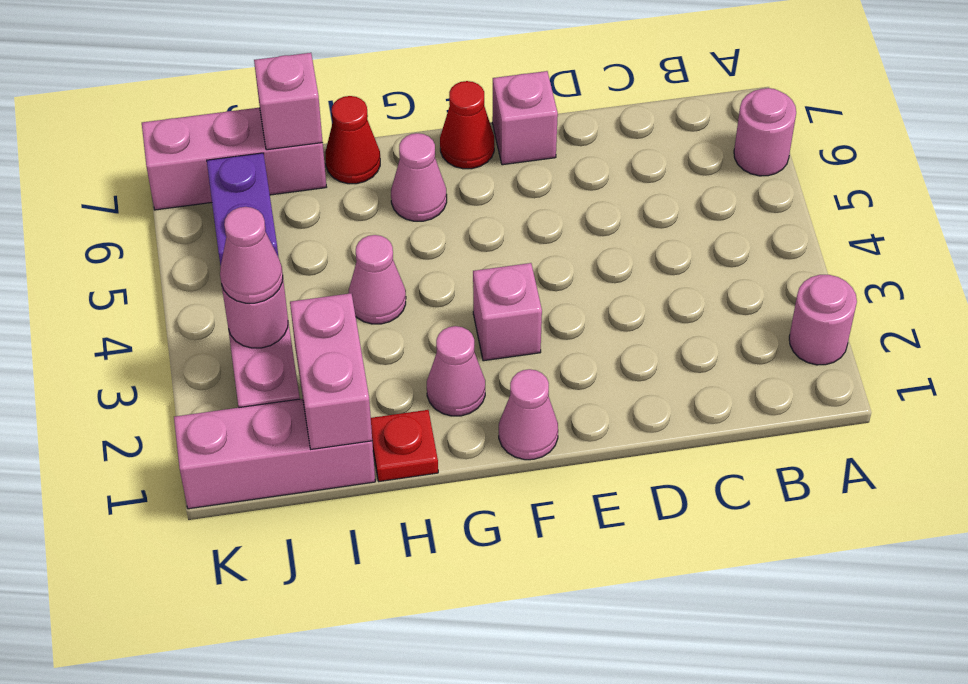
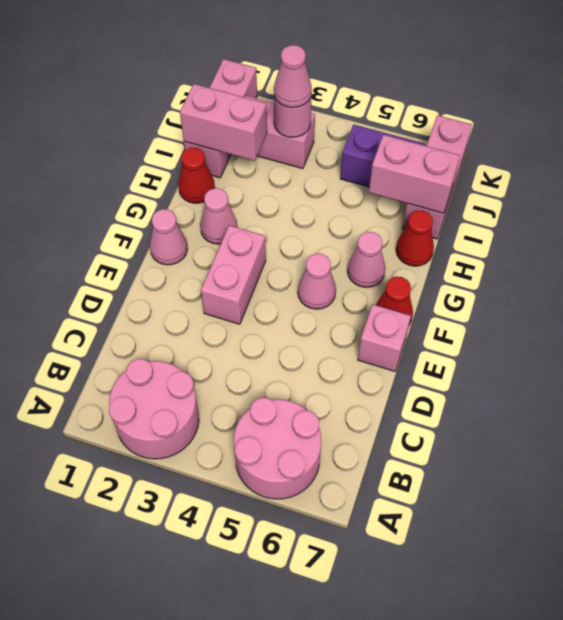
pink 1x1 round brick [789,275,857,365] -> pink 2x2 round brick [109,359,199,459]
pink 1x1 round brick [734,88,796,176] -> pink 2x2 round brick [234,398,321,499]
pink 1x1 brick [473,263,542,361] -> pink 1x2 brick [201,225,266,324]
red 1x1 plate [371,410,438,481] -> red 1x1 cone [178,148,215,203]
pink 1x1 cone [348,235,406,324] -> pink 1x1 cone moved to [298,254,336,309]
pink 1x1 brick [254,53,323,150] -> pink 1x2 brick [369,135,460,213]

